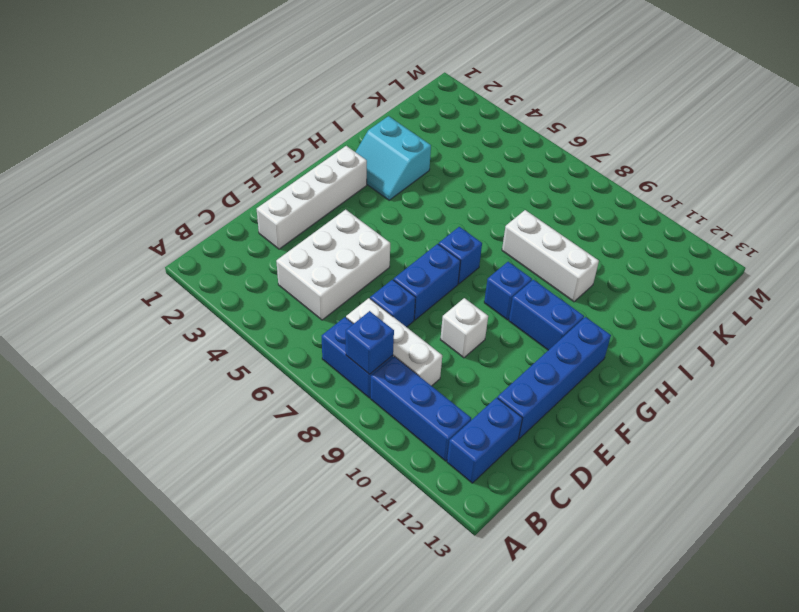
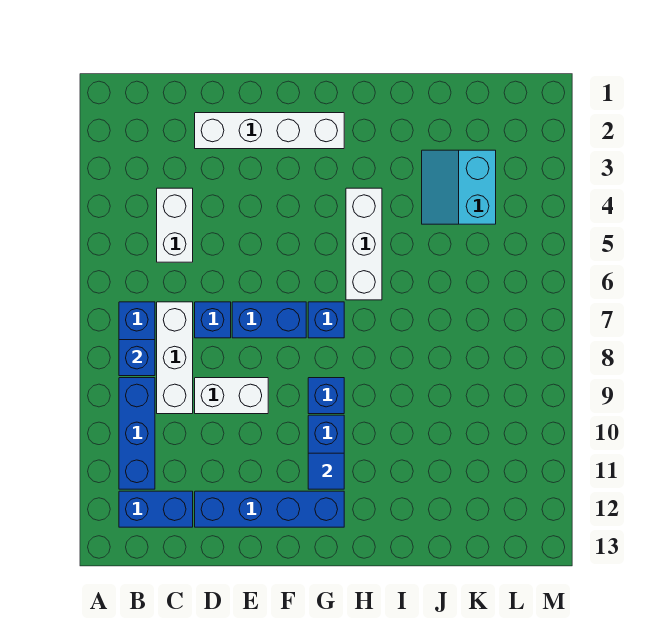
white 2x3 brick [276,210,390,320] -> white 1x2 brick [157,188,193,262]
white 1x1 brick [440,298,488,358] -> white 1x2 brick [195,378,268,414]
none -> blue 1x1 tile [308,453,344,489]
cyan 2x2 slope [356,116,431,200] -> cyan 2x2 slope moved to [422,150,496,224]
white 1x3 brick [502,210,599,302] -> white 1x3 brick moved to [346,188,382,300]

